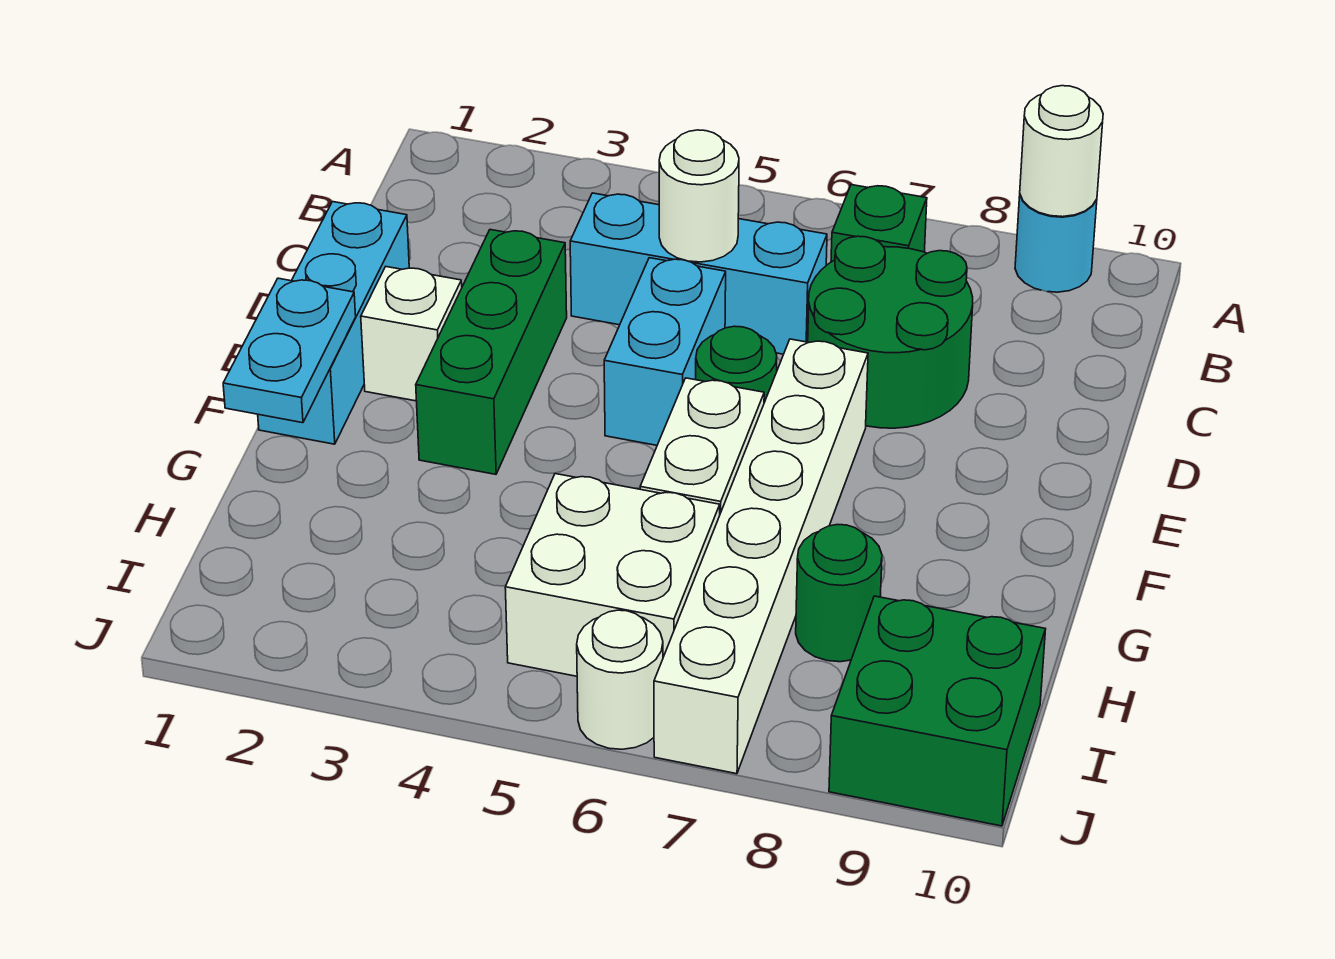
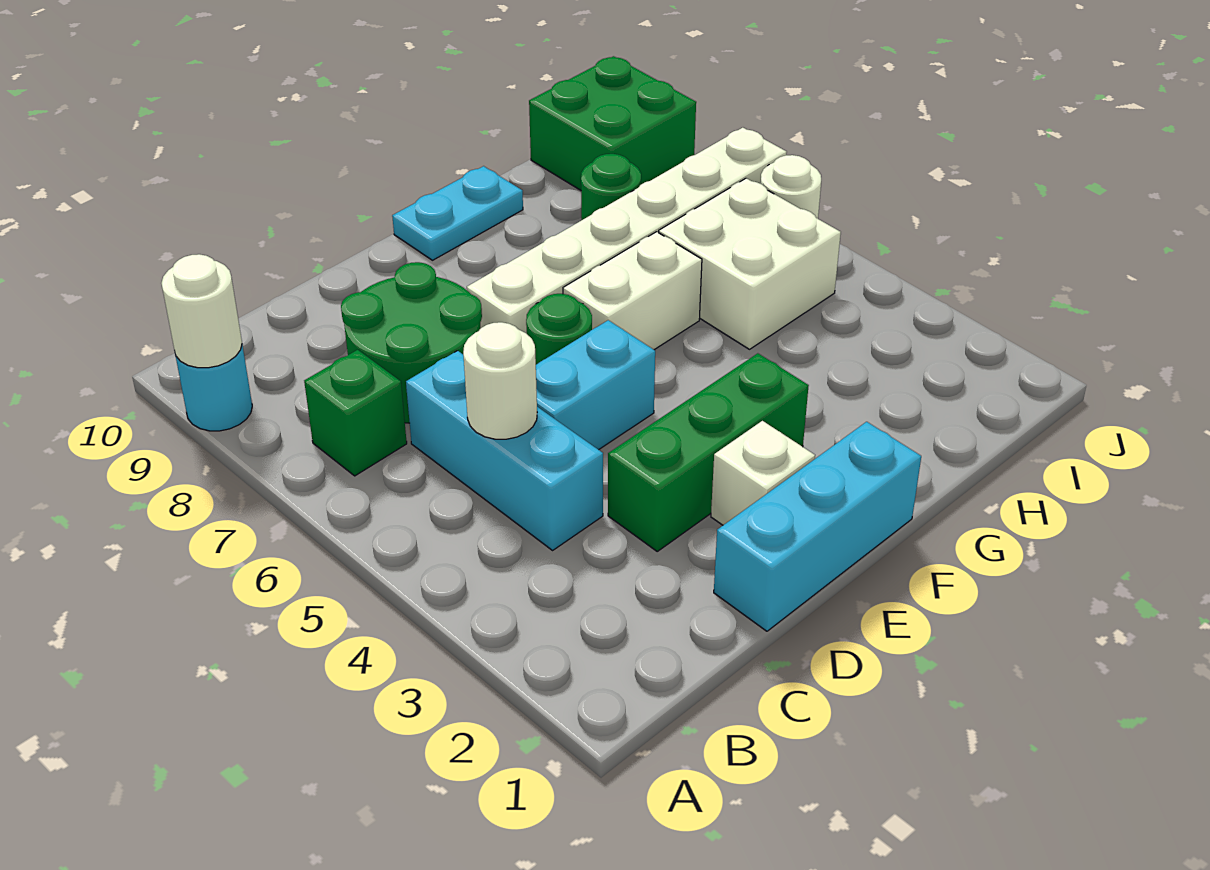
cyan 1x2 plate [223,278,356,423] -> cyan 1x2 plate moved to [392,166,523,260]

